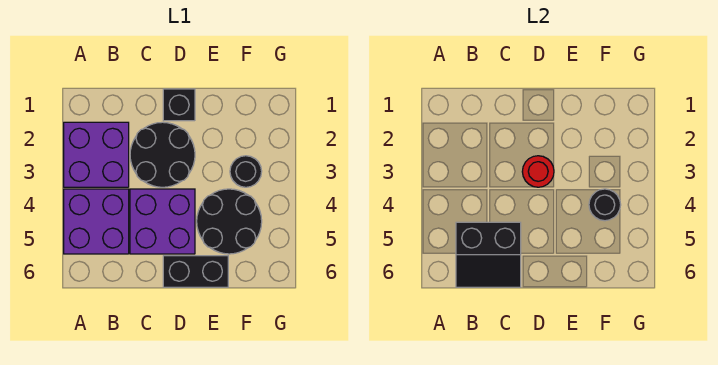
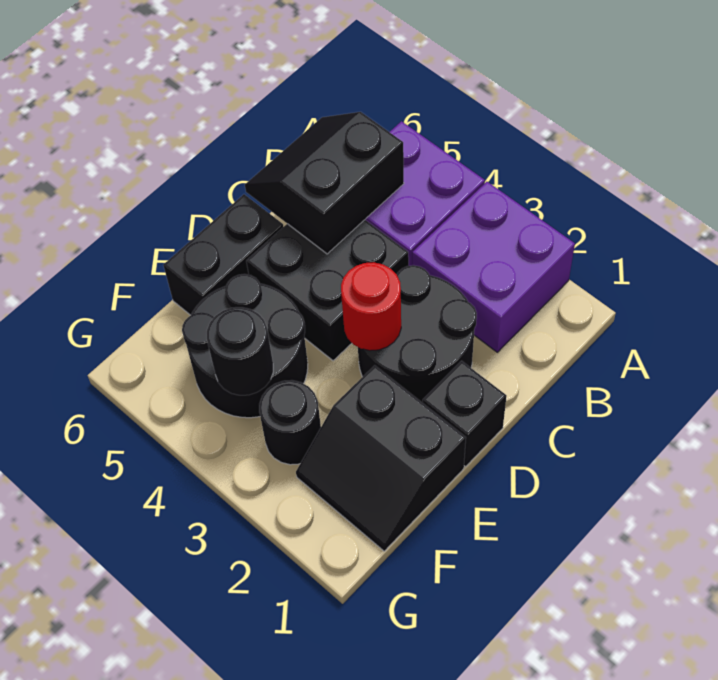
purple 2x2 brick [130,189,195,254] -> black 2x2 brick [246,220,409,361]
none -> black 2x2 slope [296,365,466,551]

